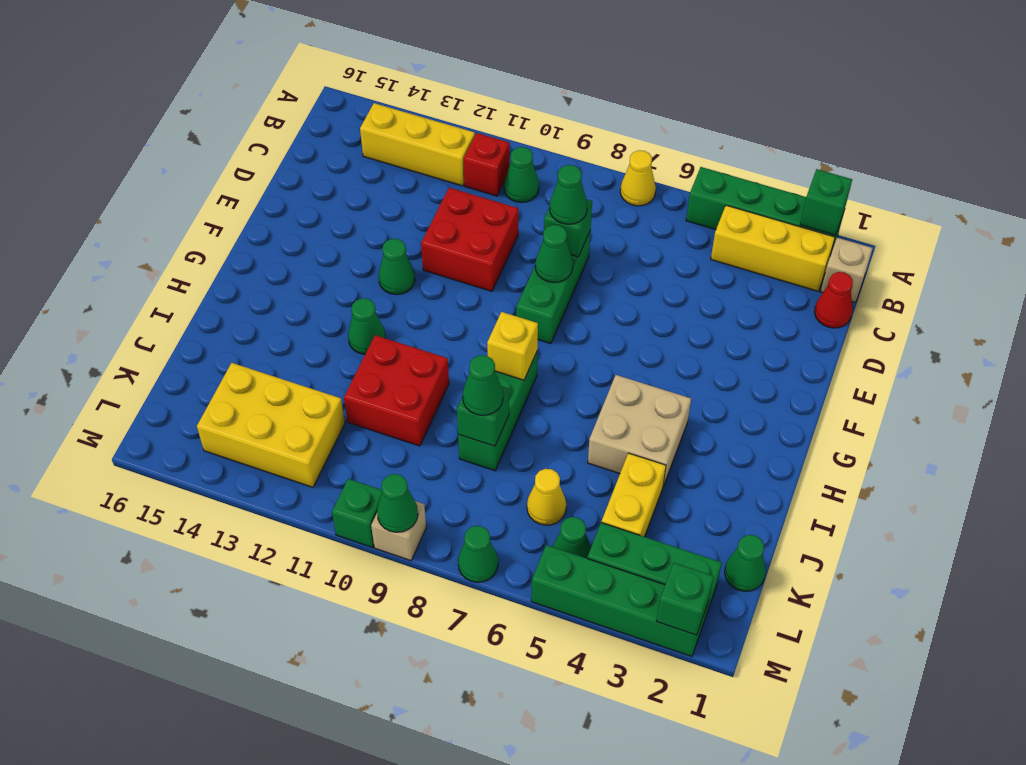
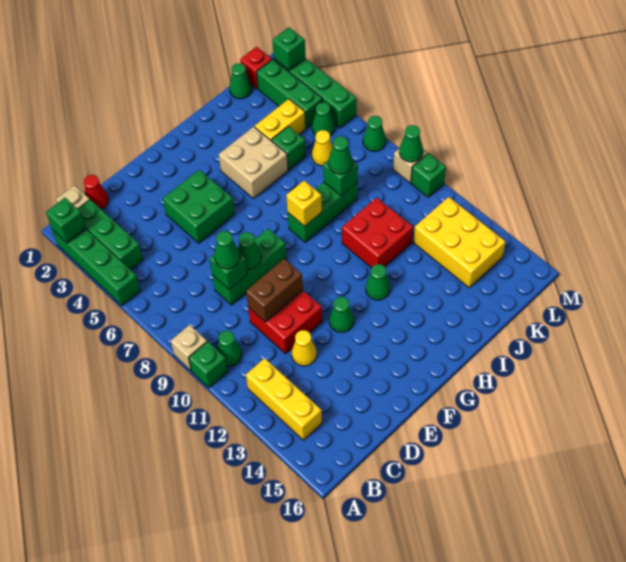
yellow 1x1 cone [620,150,656,206] -> yellow 1x1 cone moved to [292,330,317,366]
none -> tan 1x1 brick [171,325,207,371]
none -> green 1x1 brick [189,341,228,388]
yellow 1x3 brick [711,205,835,291] -> green 1x3 brick [78,200,143,270]
red 1x1 brick [464,133,510,196] -> red 1x1 brick moved to [240,47,272,89]
none -> brown 1x2 brick [246,259,303,322]
none -> green 2x2 brick [163,170,235,243]
none -> green 1x1 brick [272,126,305,170]

